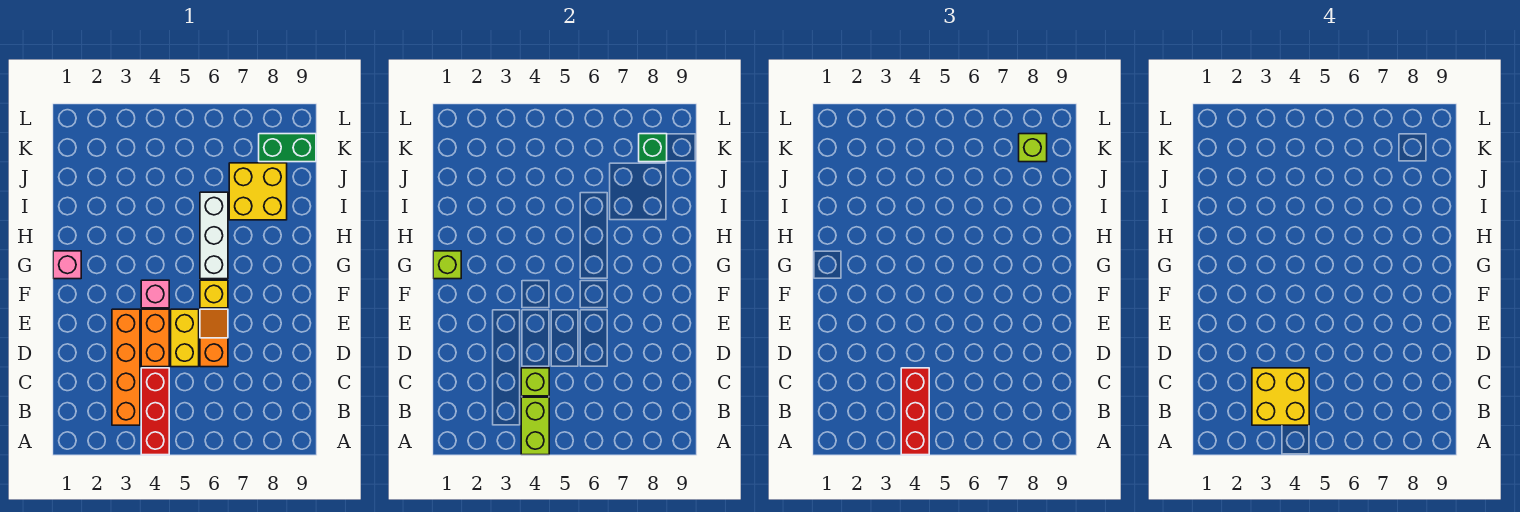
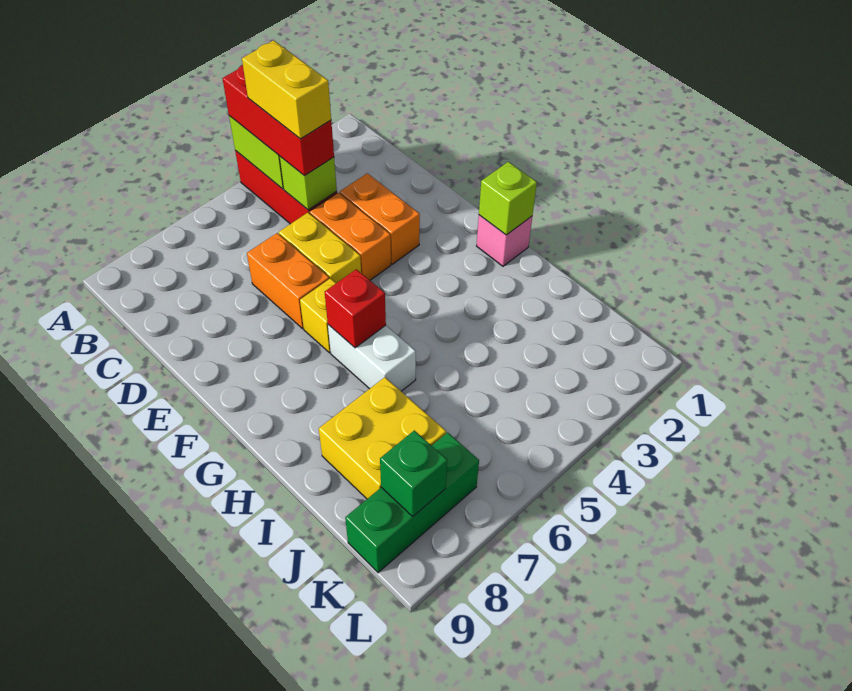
orange 1x4 brick [112,309,140,425] -> orange 1x2 brick [340,173,420,264]
yellow 2x2 brick [1252,368,1309,425] -> yellow 1x2 brick [242,40,331,139]
orange 1x2 slope [200,309,228,367] -> orange 1x2 brick [247,233,329,329]
pink 1x1 brick [141,280,169,308] -> none
white 1x3 brick [200,192,228,279] -> white 1x2 brick [328,325,416,391]
none -> red 1x1 brick [325,269,386,348]
green 1x2 brick [259,134,316,162] -> green 1x3 brick [345,432,479,573]
lime 1x1 brick [1019,134,1047,162] -> none

